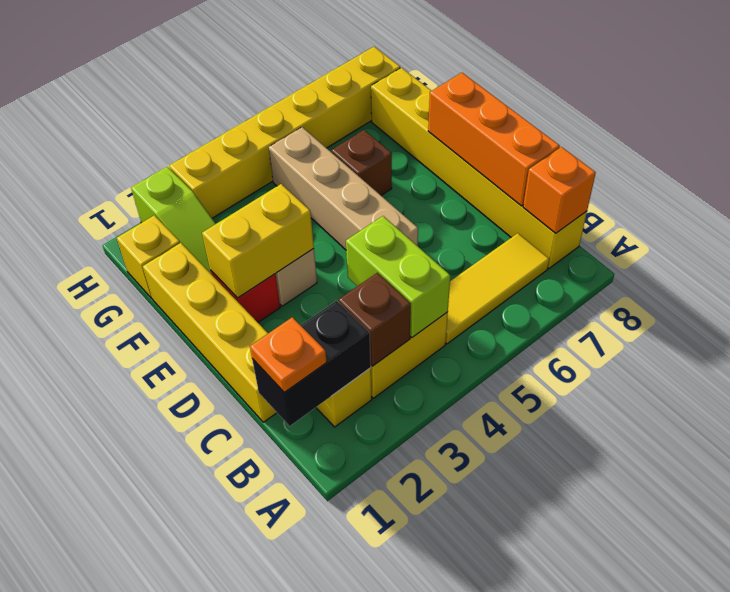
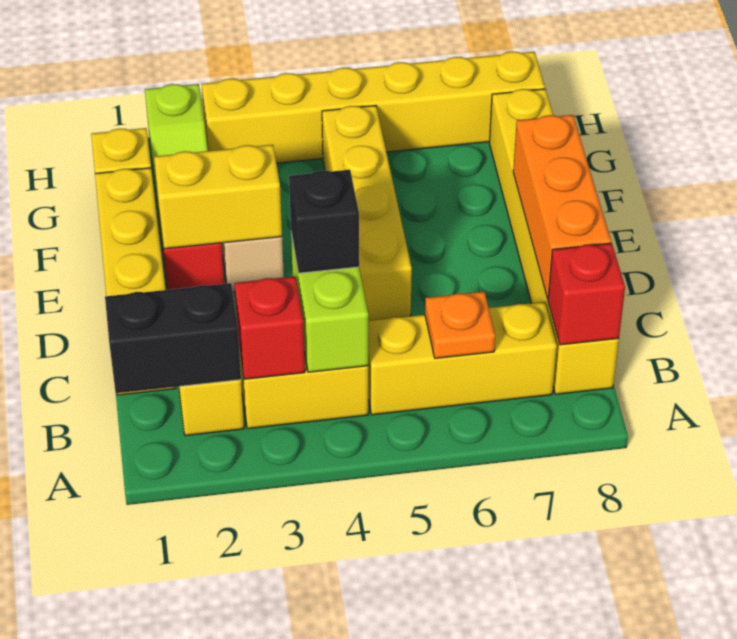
orange 1x1 plate [250,317,327,392] -> orange 1x1 plate moved to [425,291,495,358]
brown 1x1 brick [339,273,411,366] -> red 1x1 brick [235,277,305,379]
yellow 1x3 tile [446,233,549,344] -> yellow 1x3 brick [368,302,557,415]
orange 1x1 brick [523,147,596,233] -> red 1x1 brick [548,243,625,345]
none -> black 1x1 brick [289,170,359,273]
tan 1x4 brick [269,127,418,250] -> yellow 1x4 brick [322,106,412,321]
brown 1x1 brick [331,130,392,195] -> none

